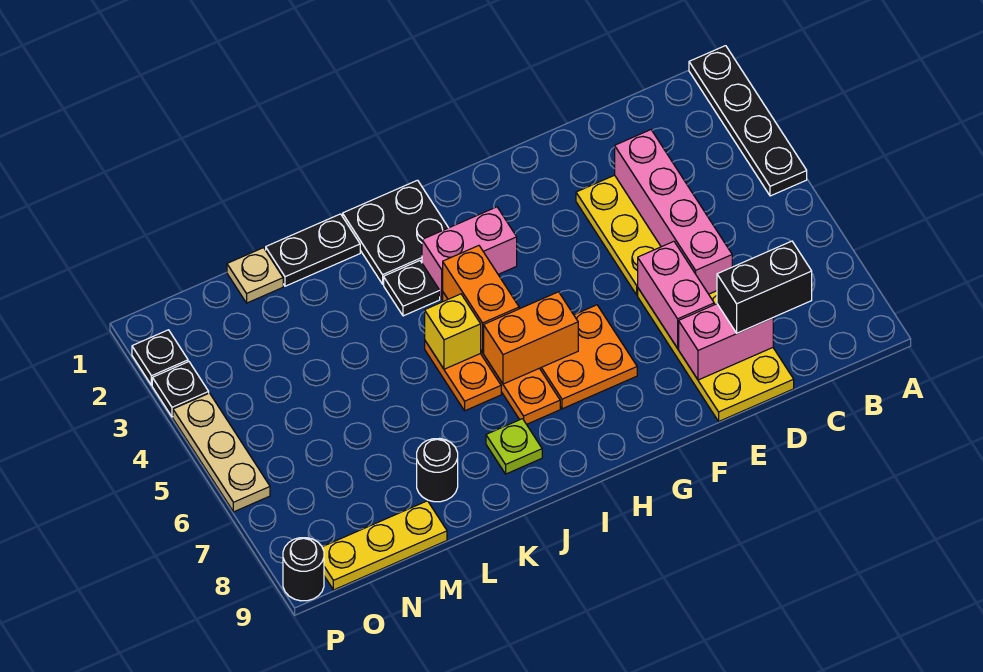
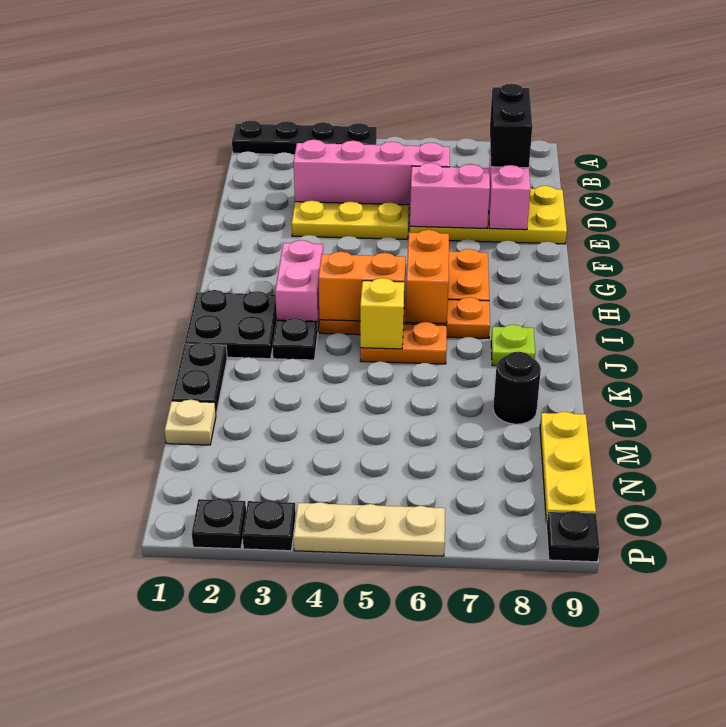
black 1x1 round brick [283,538,324,601] -> black 1x1 plate [547,511,600,562]

